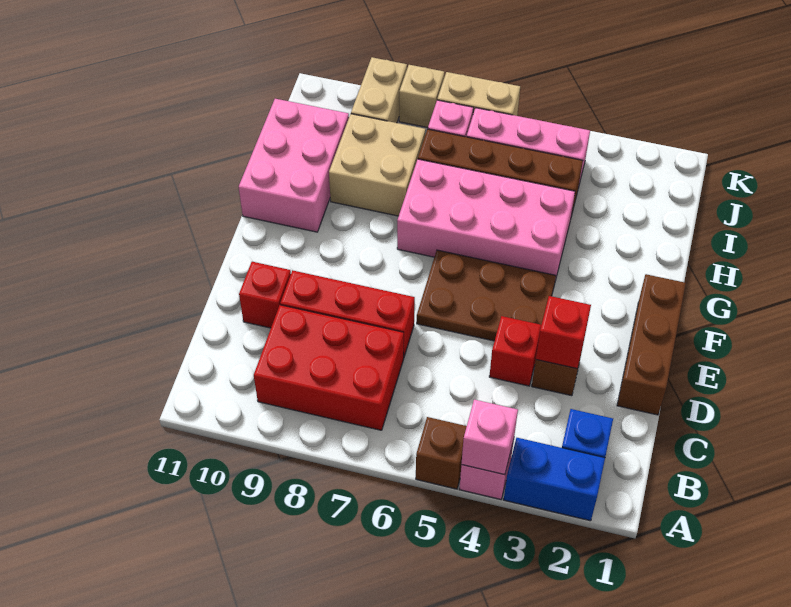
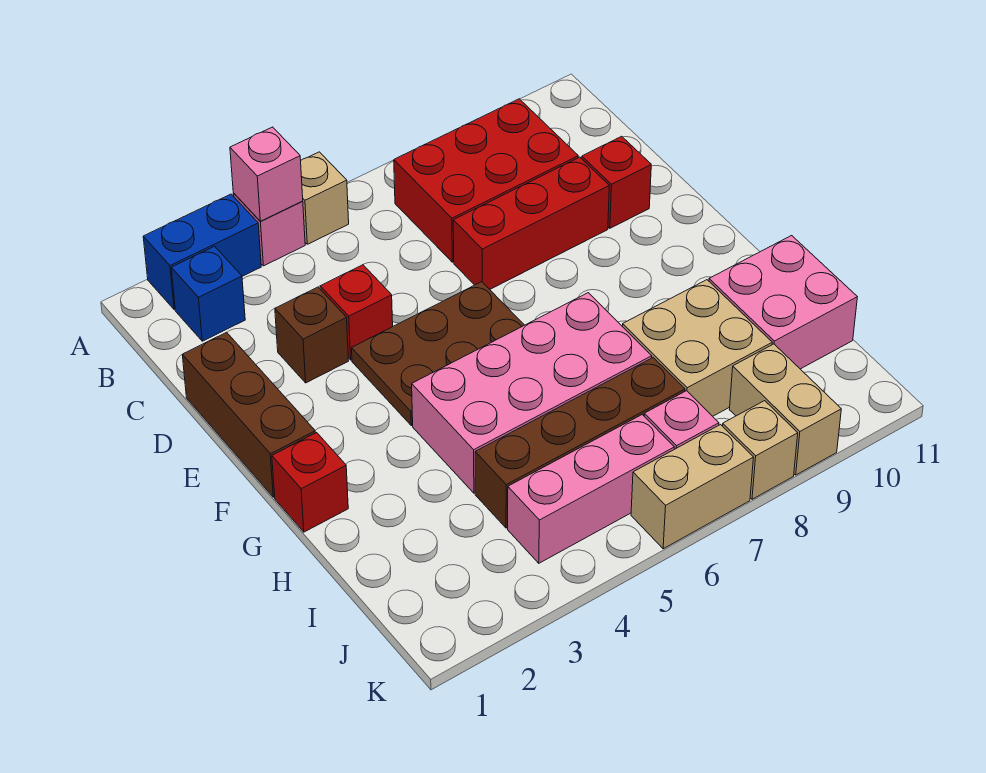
brown 1x1 brick [416,417,467,489] -> tan 1x1 brick [301,152,349,244]
red 1x1 brick [536,296,591,369] -> red 1x1 brick moved to [272,433,348,532]
pink 2x3 brick [239,99,349,232] -> pink 2x2 brick [709,236,857,369]

